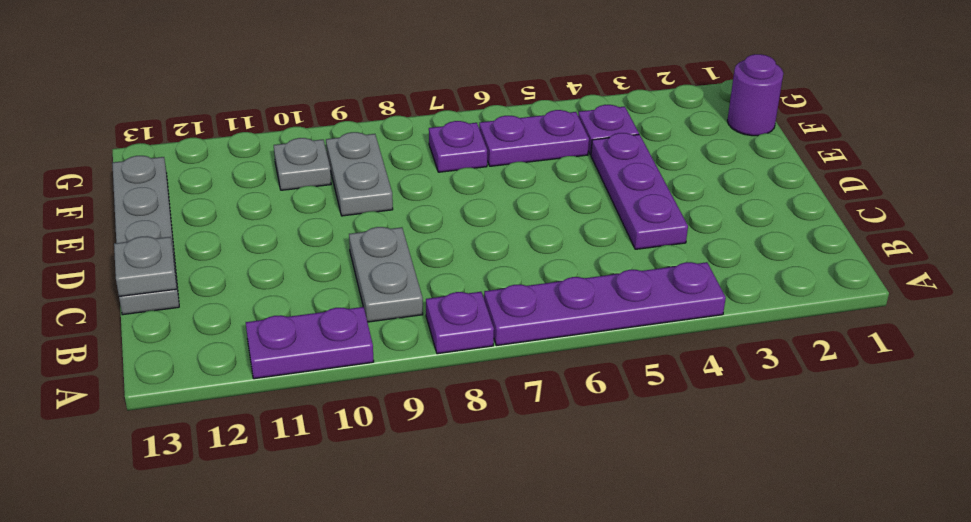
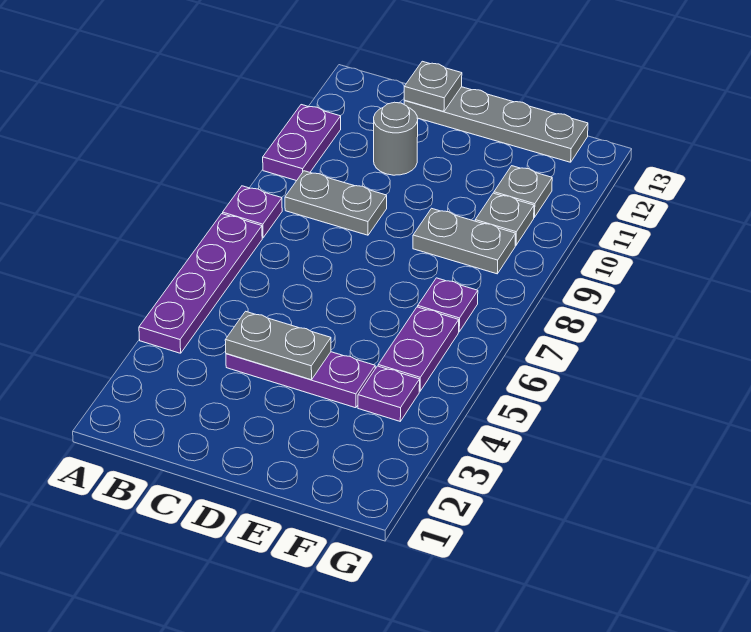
none -> grey 1x2 plate [225,311,331,380]
none -> grey 1x1 round brick [374,102,418,175]
purple 1x1 round brick [727,54,783,136] -> none
none -> grey 1x1 plate [494,166,552,217]

